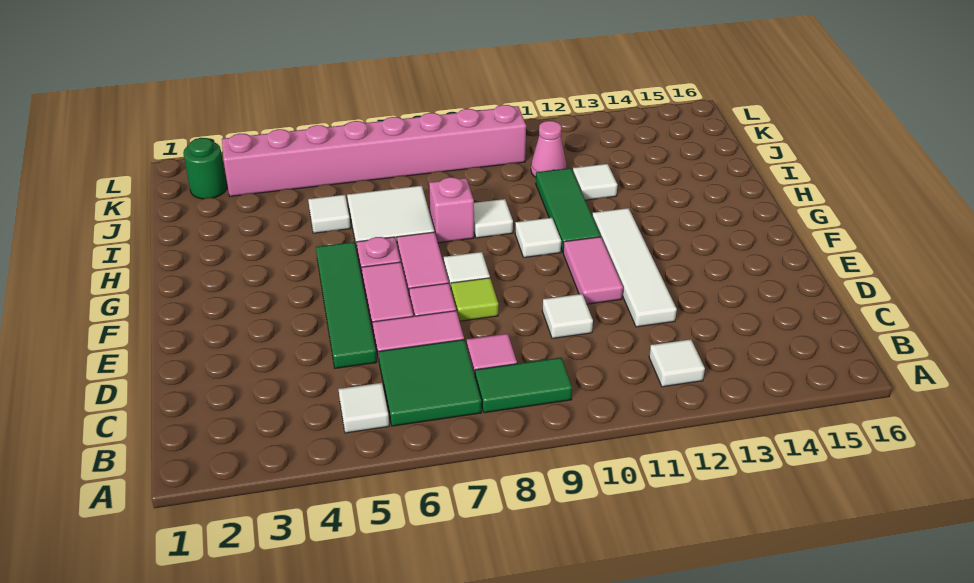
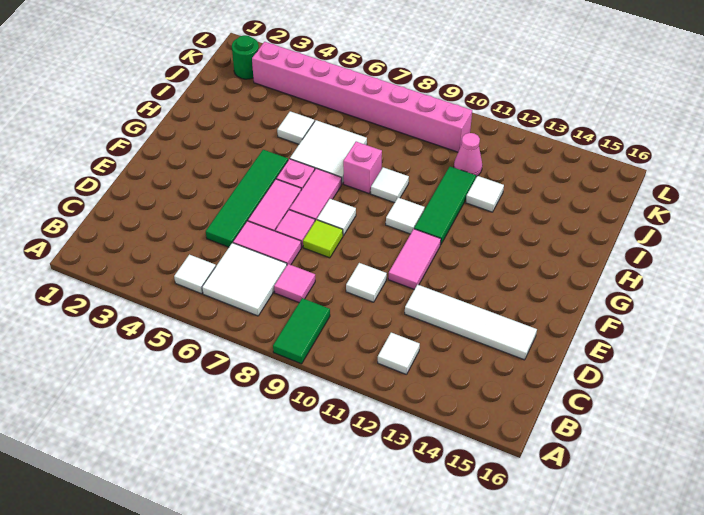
green 2x2 tile [378,340,481,426] -> white 2x2 tile [202,243,287,316]
green 1x2 tile [475,358,572,413] -> green 1x2 tile turned to [273,298,330,364]
white 1x4 tile [592,208,677,327] -> white 1x4 tile turned to [405,285,537,360]

